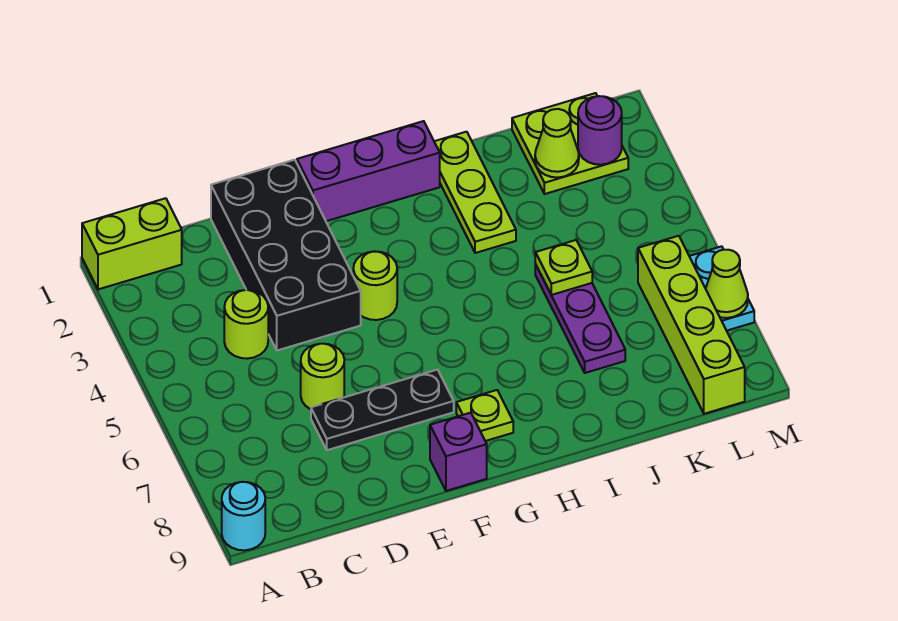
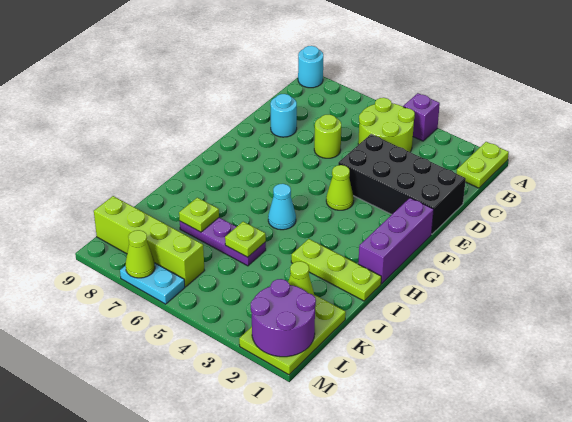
lime 1x2 brick [82,198,182,289] -> lime 1x2 plate [456,142,509,188]
lime 1x1 round brick [224,290,268,359] -> lime 2x2 round brick [358,98,415,152]
black 1x3 plate [311,370,454,450] -> none
none -> cyan 1x1 round brick [270,94,297,137]
lime 1x1 round brick [353,251,397,320] -> lime 1x1 cone [326,165,354,210]
purple 1x1 brick [430,413,487,491] -> purple 1x1 brick moved to [403,93,440,141]
lime 1x1 plate [456,390,513,441] -> lime 1x1 plate moved to [179,198,219,232]
none -> cyan 1x1 cone [268,184,296,230]
lime 2x2 plate [512,93,628,194] -> lime 2x3 plate [239,295,346,375]
purple 1x1 round brick [578,96,622,165] -> purple 2x2 round brick [251,279,316,357]

